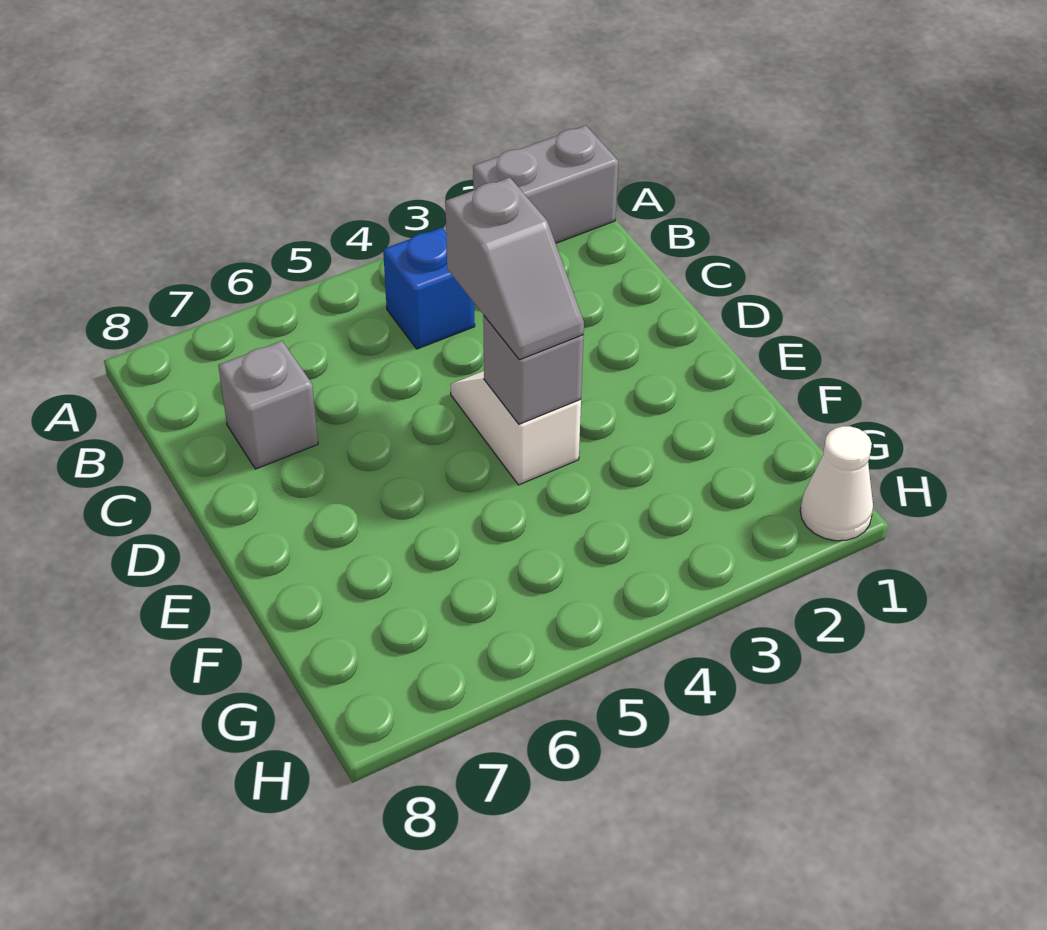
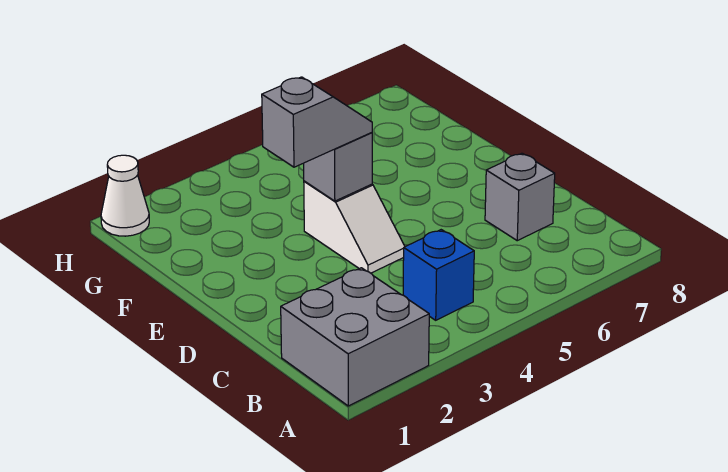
grey 1x2 brick [473,126,618,243] -> grey 2x2 brick [281,268,429,406]
grey 1x2 slope [445,178,584,360] -> grey 1x2 slope turned to [262,77,372,167]

